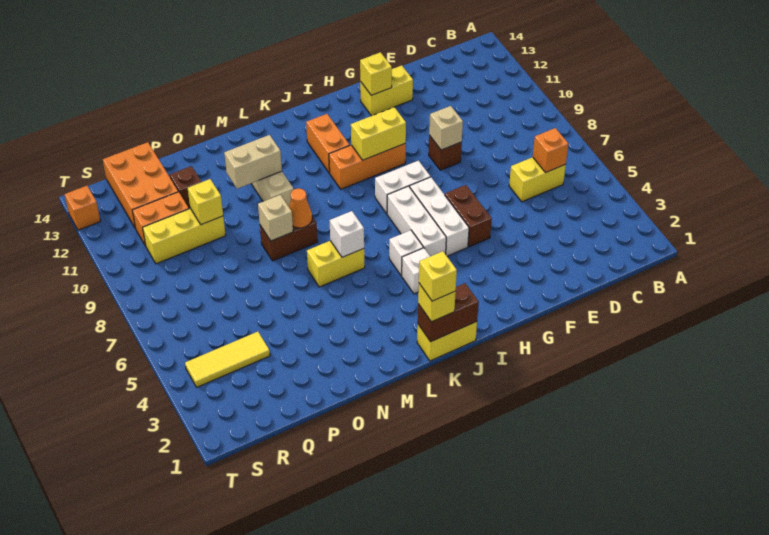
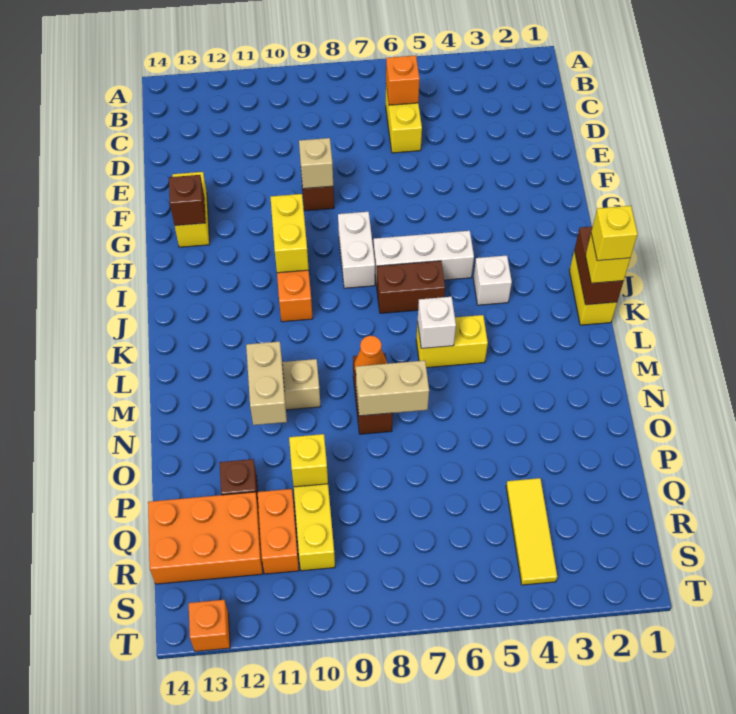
brown 1x2 brick [445,185,492,247] -> brown 1x2 brick moved to [376,261,445,313]
yellow 1x1 brick [360,52,392,95] -> brown 1x1 brick [169,175,206,226]
white 1x3 brick [410,177,469,256] -> none
white 1x1 brick [389,230,423,276] -> none
orange 1x2 brick [306,114,350,173] -> none
yellow 1x2 brick [307,241,365,287] -> yellow 1x2 brick turned to [416,315,488,368]
tan 1x1 brick [258,195,293,241] -> tan 1x2 brick [356,360,429,416]

